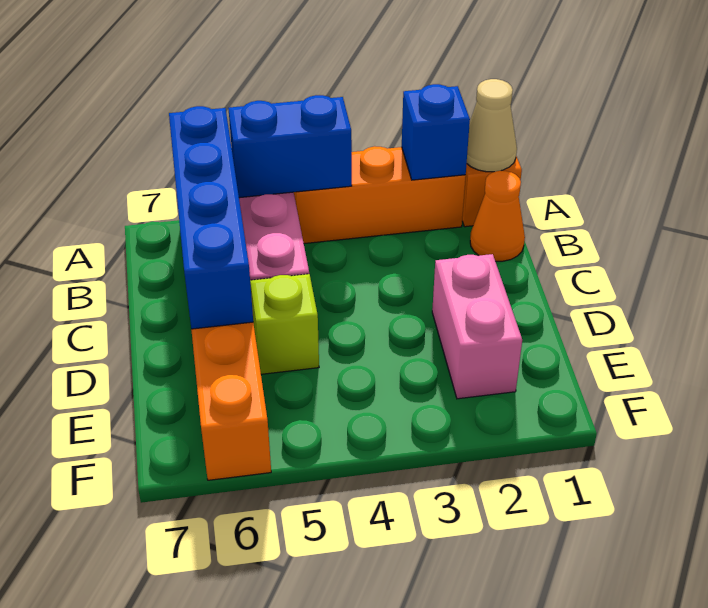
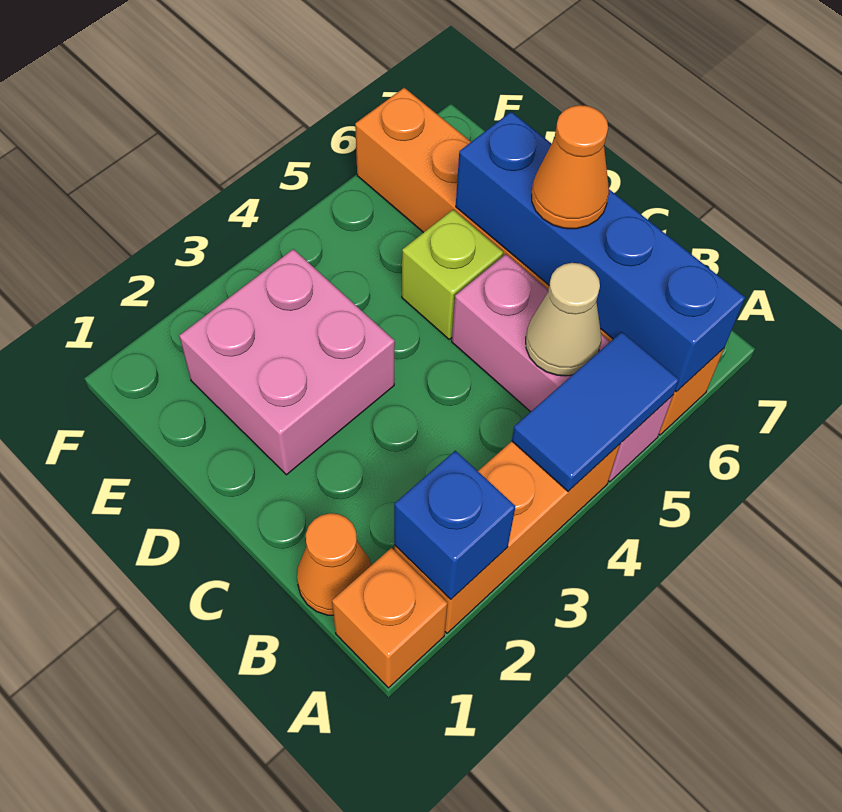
tan 1x1 cone [467,79,517,172] -> tan 1x1 cone moved to [526,263,601,376]
blue 1x2 brick [228,95,352,198] -> blue 1x2 tile [512,332,679,491]
none -> orange 1x1 cone [532,105,609,229]
pink 1x2 brick [432,254,522,399] -> pink 2x2 brick [179,249,395,475]

